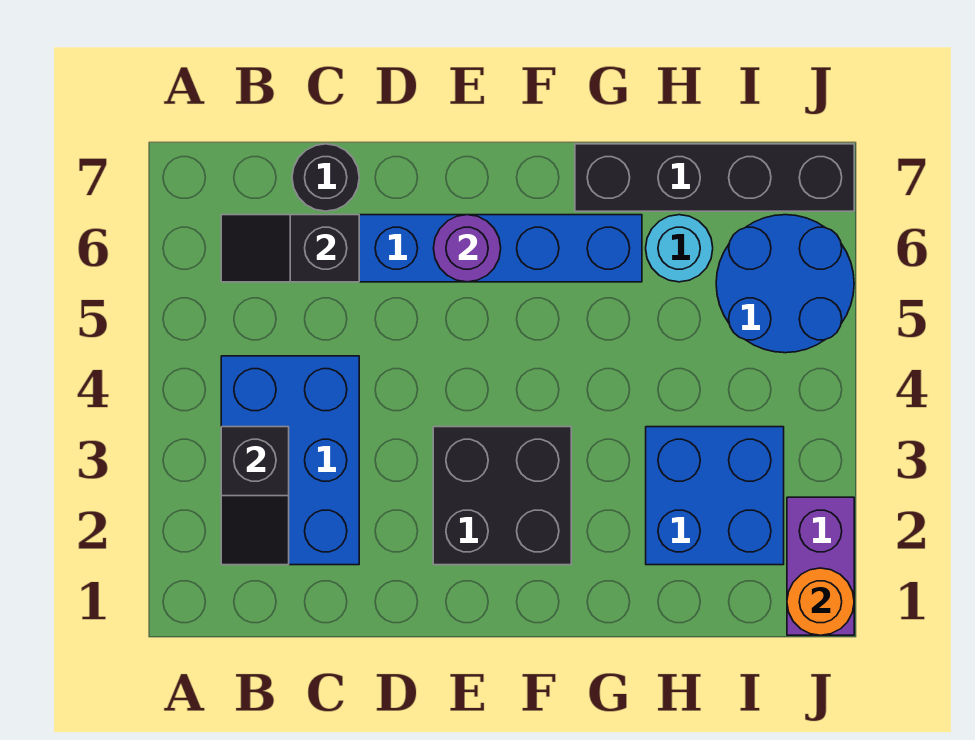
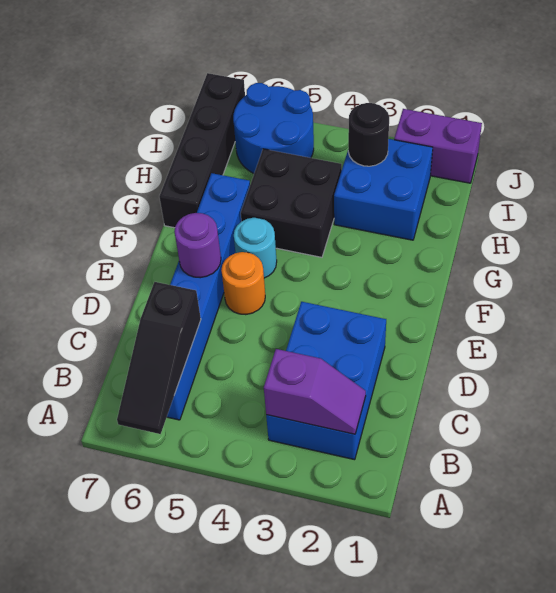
blue 2x3 brick [221,356,359,565] -> blue 2x3 brick turned to [266,302,386,460]
black 1x2 slope [221,427,289,565] -> purple 1x2 slope [264,349,366,434]
black 1x2 slope [221,215,359,282] -> black 1x3 slope [117,282,201,434]
black 1x1 round brick [292,144,359,211] -> black 1x1 round brick moved to [348,103,389,166]
black 2x2 brick [433,427,571,565] -> black 2x2 brick moved to [241,149,342,257]
cyan 1x1 round brick [646,215,713,282] -> cyan 1x1 round brick moved to [234,218,277,278]
orange 1x1 round brick [787,568,854,635] -> orange 1x1 round brick moved to [221,252,265,315]

